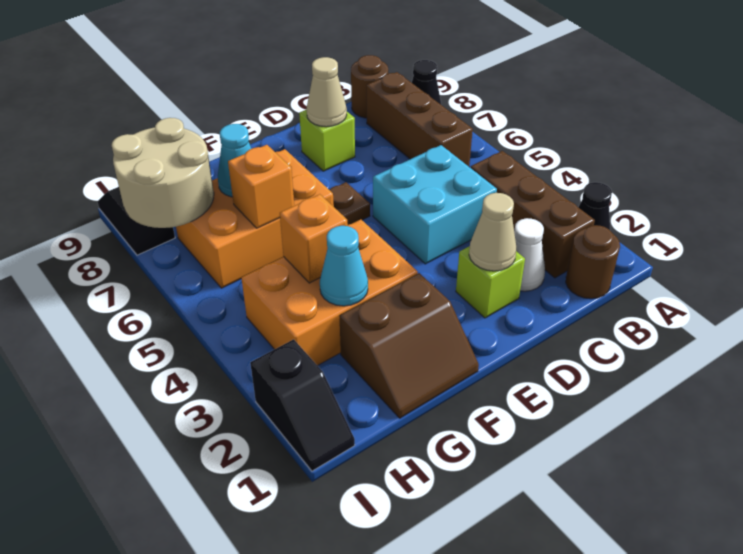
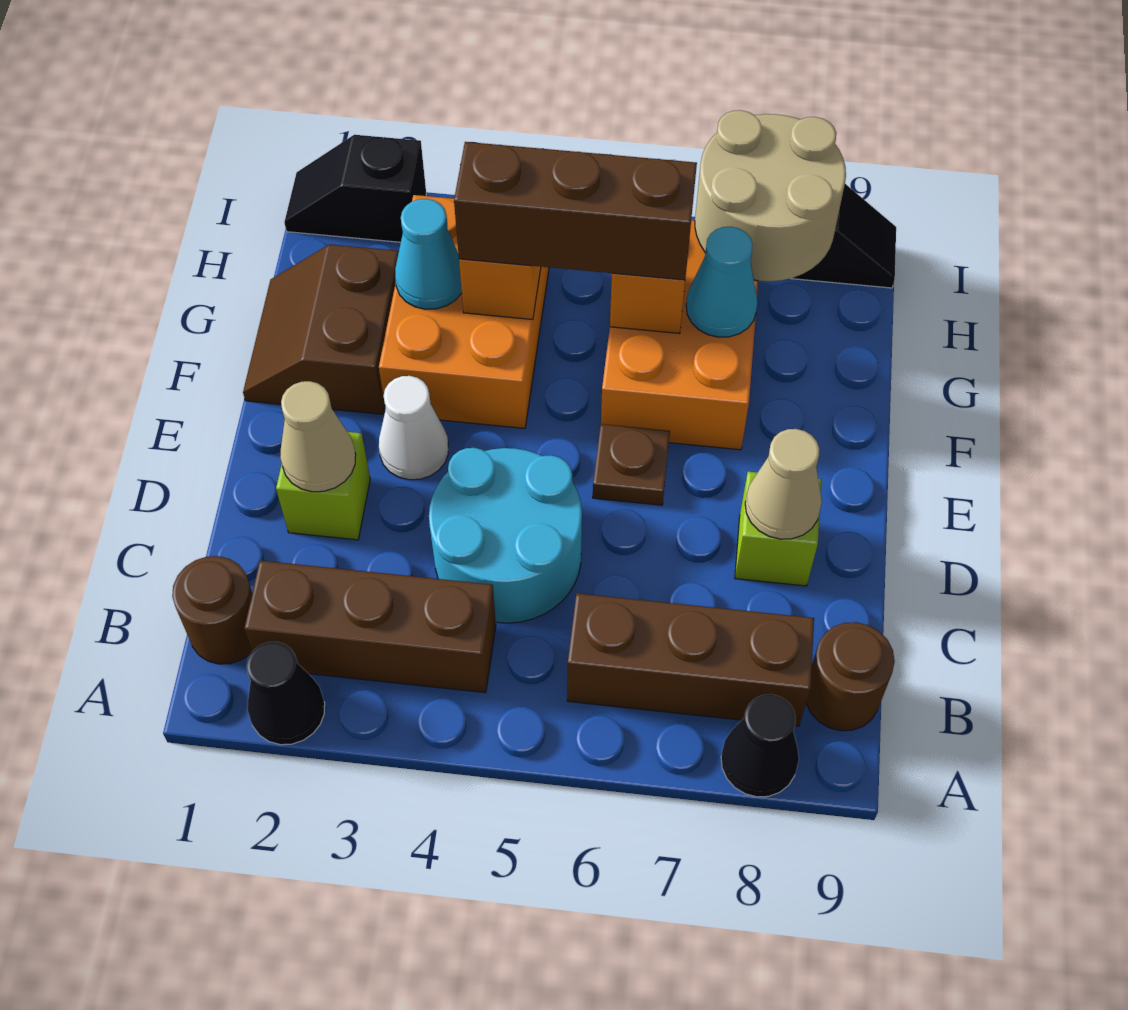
white 1x1 cone [514,218,545,291] -> white 1x1 cone moved to [379,376,448,480]
cyan 2x2 brick [373,145,497,264] -> cyan 2x2 round brick [429,448,582,623]
none -> brown 1x3 brick [454,142,697,280]

